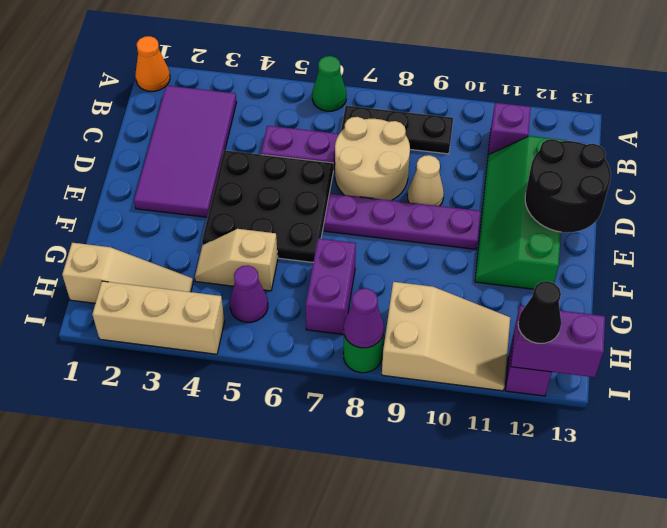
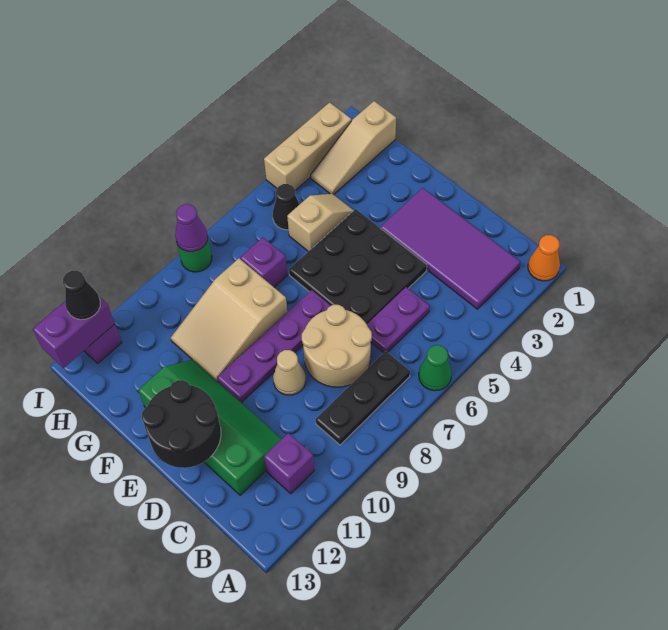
purple 1x2 brick [306,238,356,335] -> purple 1x1 brick [240,237,287,287]
purple 1x1 cone [230,265,268,322] -> black 1x1 cone [273,184,300,230]
tan 2x3 slope [382,282,510,391] -> tan 2x3 slope moved to [171,258,287,381]

